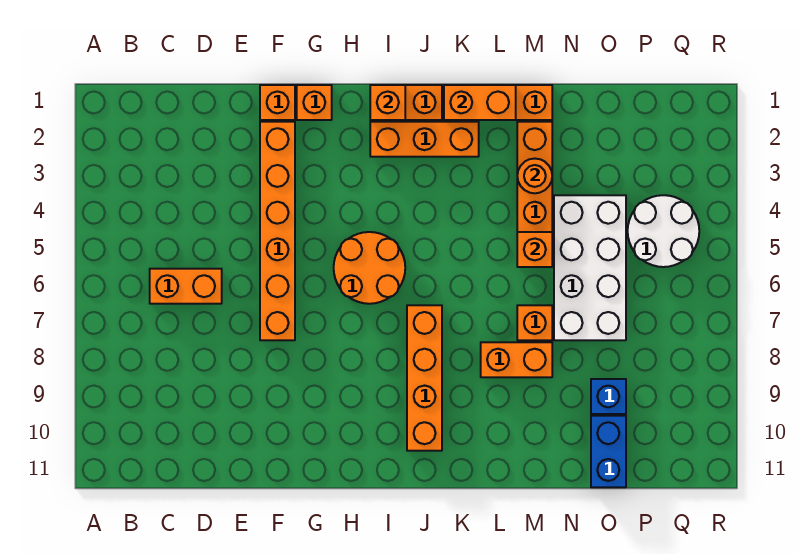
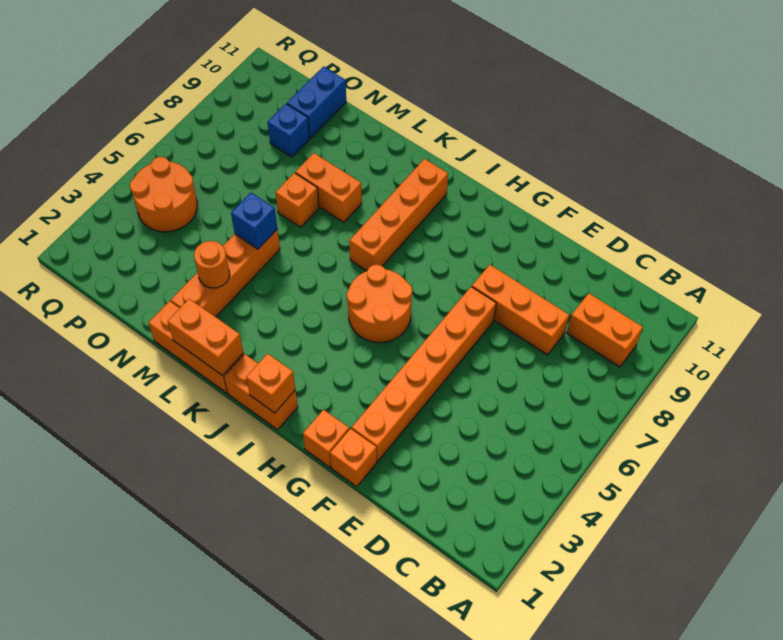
orange 1x2 brick [150,269,222,304] -> orange 1x2 brick moved to [567,293,643,367]
orange 1x3 brick [370,122,479,157] -> orange 1x3 brick moved to [472,265,569,355]
orange 1x1 brick [517,232,552,267] -> blue 1x1 brick [231,193,277,249]
white 2x4 brick [554,195,626,340] -> none
white 2x2 round brick [628,195,699,267] -> orange 2x2 round brick [130,157,197,232]

